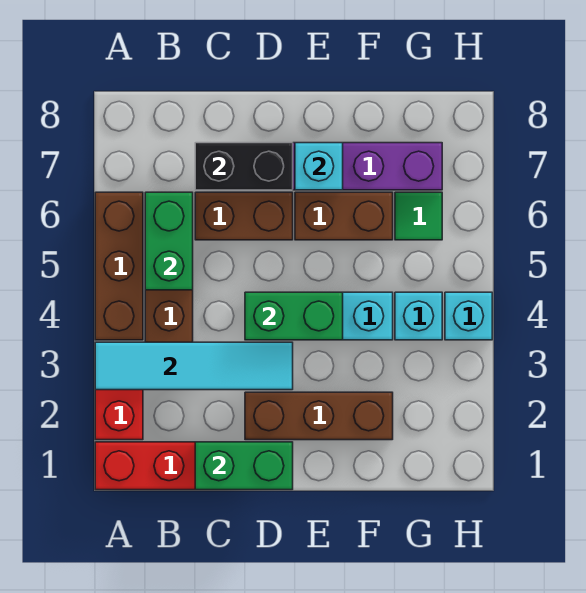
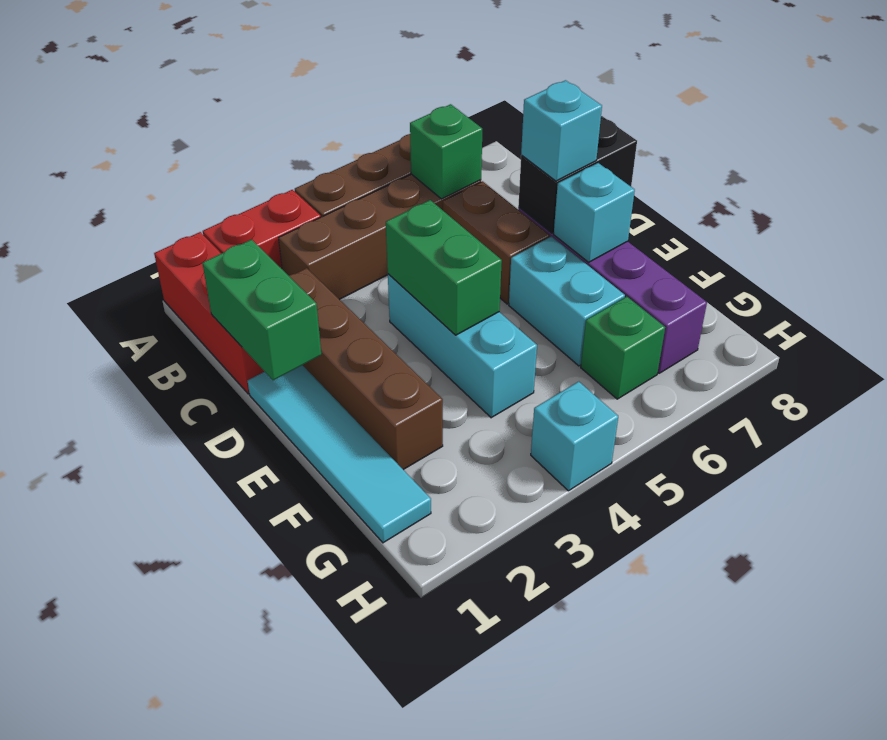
cyan 1x4 tile [95,342,293,390] -> cyan 1x4 tile moved to [248,365,431,543]
green 1x2 brick [145,192,193,290] -> green 1x1 brick [410,104,482,199]
black 1x2 brick [195,143,293,190] -> black 1x2 brick turned to [518,116,637,233]
brown 1x3 brick [245,392,393,440] -> brown 1x4 brick [289,268,443,470]
brown 1x2 brick [295,192,393,240] -> cyan 1x2 brick [509,237,625,366]
cyan 1x1 brick [395,292,442,340] -> cyan 1x1 brick moved to [521,80,602,181]
green 1x1 tile [395,192,442,240] -> green 1x1 brick [581,297,665,399]

